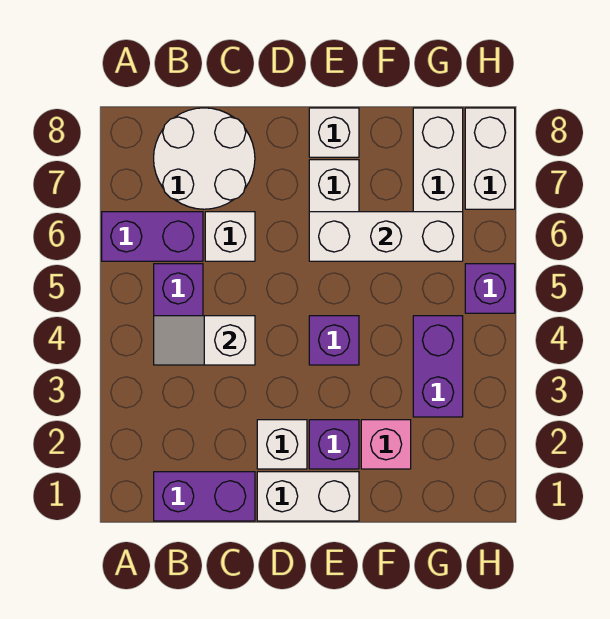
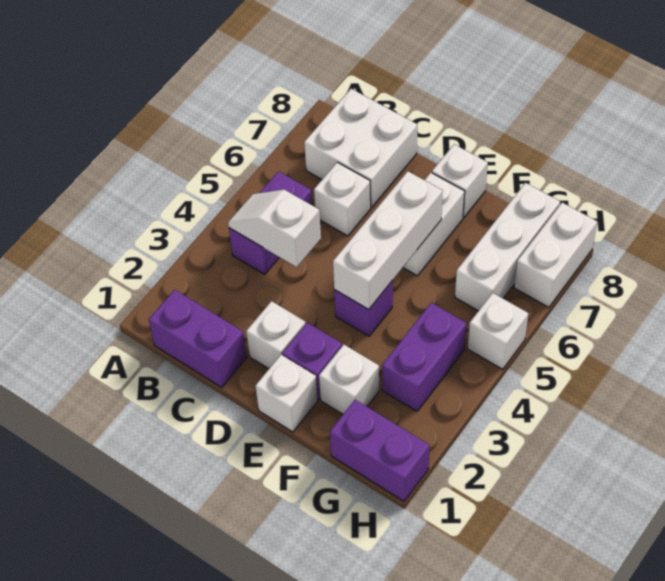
purple 1x2 brick [102,212,203,261] -> purple 1x2 brick moved to [330,400,430,501]
white 2x2 round brick [154,108,255,209] -> white 2x2 brick [304,89,417,207]
white 1x2 brick [257,472,359,521] -> white 1x1 brick [256,355,318,432]
white 1x3 brick [309,212,463,261] -> white 1x3 brick turned to [333,171,443,309]
pink 1x1 brick [361,420,411,469] -> white 1x1 brick [319,345,379,414]
purple 1x1 brick [465,264,515,313] -> white 1x1 brick [468,293,528,369]

